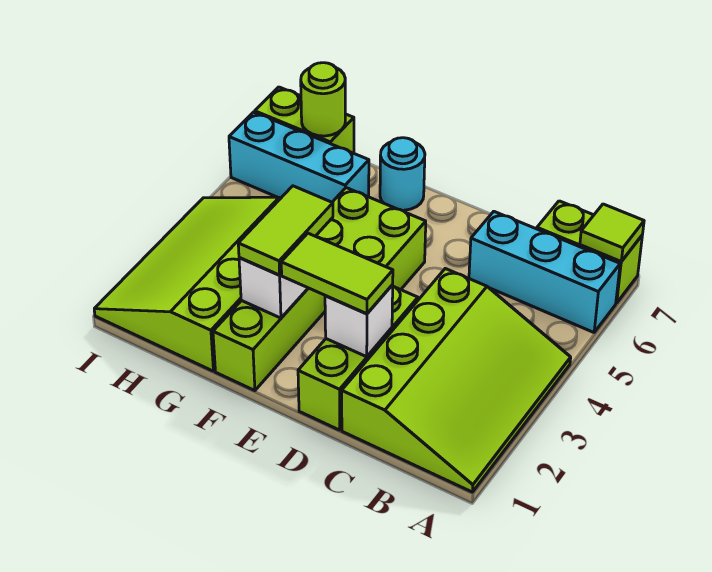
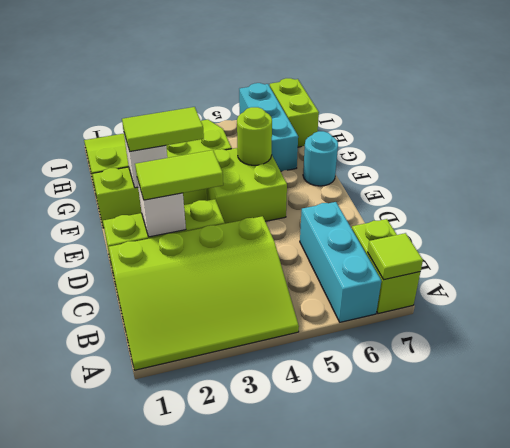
lime 1x2 tile [281,233,393,314] -> lime 1x2 tile turned to [135,150,223,200]
lime 1x1 round brick [301,63,345,136] -> lime 1x1 round brick moved to [237,107,272,165]

